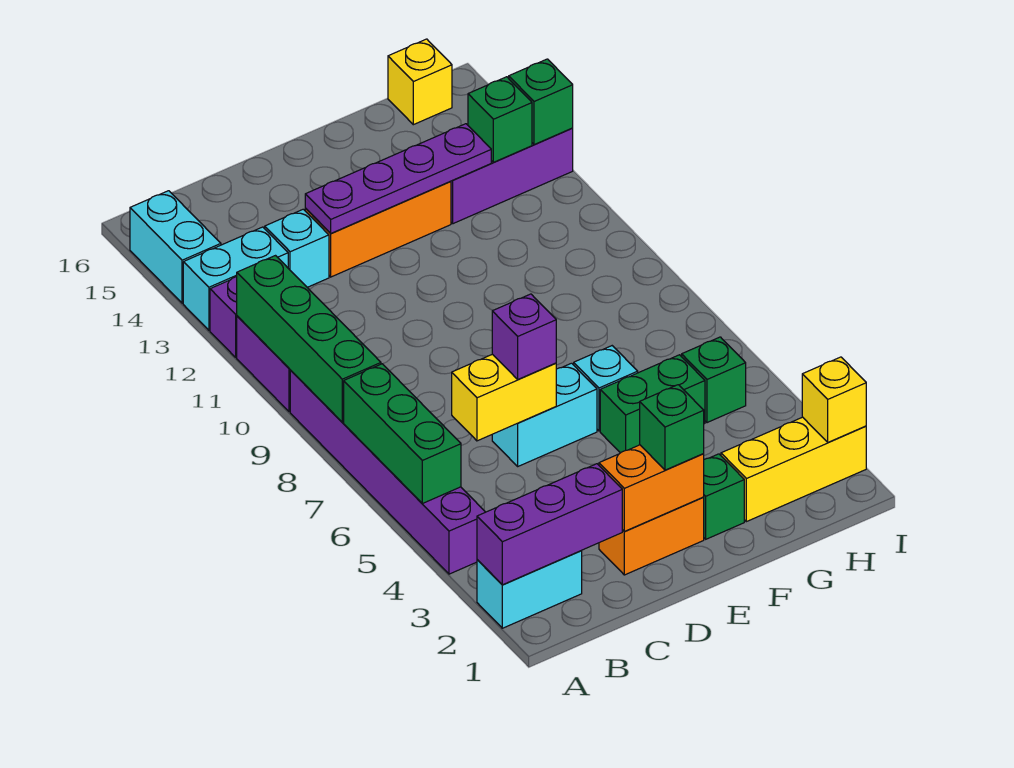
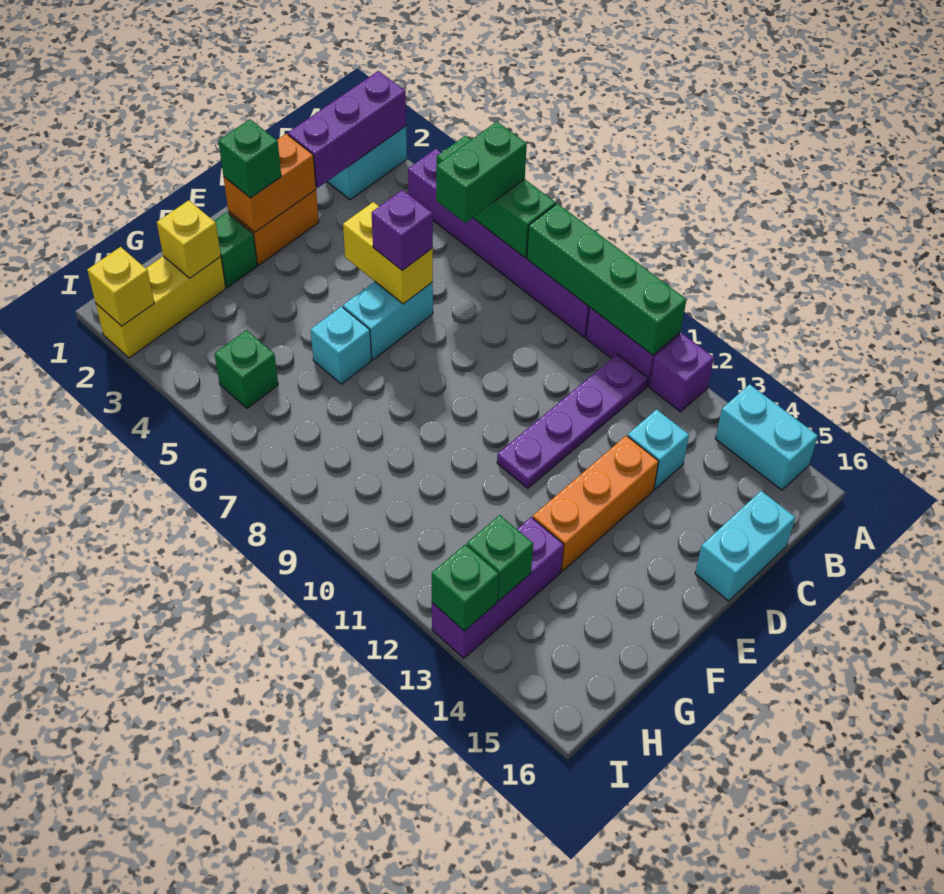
cyan 1x2 brick [183,227,288,330] -> cyan 1x2 brick moved to [695,491,795,601]
yellow 1x2 brick [452,354,556,441] -> yellow 1x2 brick turned to [343,202,433,304]
purple 1x4 plate [305,124,491,233] -> purple 1x4 plate moved to [497,354,648,488]
green 1x2 brick [600,355,705,453] -> green 1x2 brick moved to [436,122,527,223]
yellow 1x1 brick [388,39,452,125] -> yellow 1x1 brick moved to [157,200,221,278]

